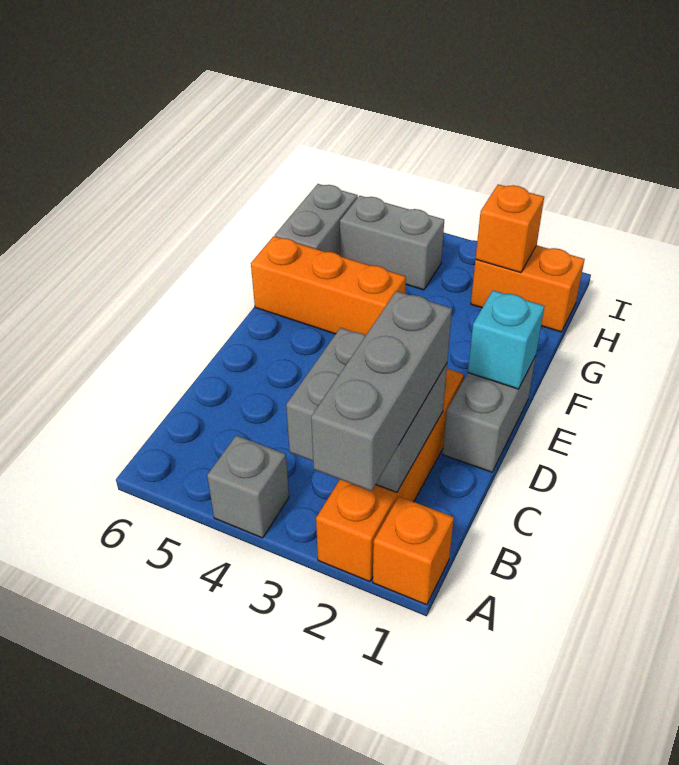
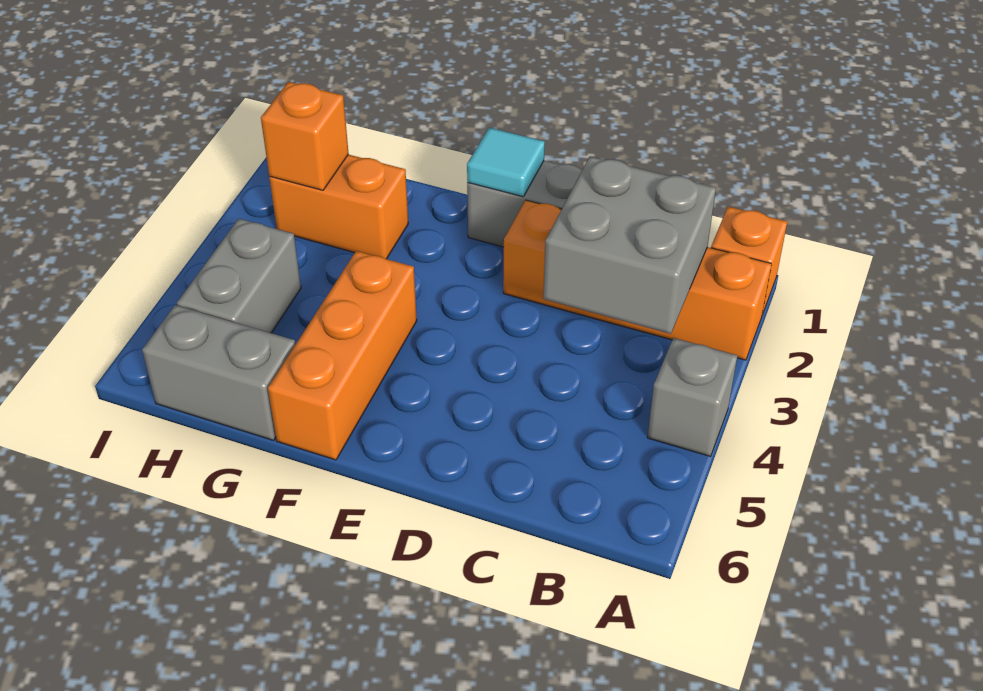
grey 1x3 brick [311,291,452,491] -> none
cyan 1x1 brick [468,291,544,389] -> cyan 1x1 tile [467,128,545,197]
orange 1x2 brick [471,245,585,332] -> orange 1x2 brick turned to [269,154,408,259]

